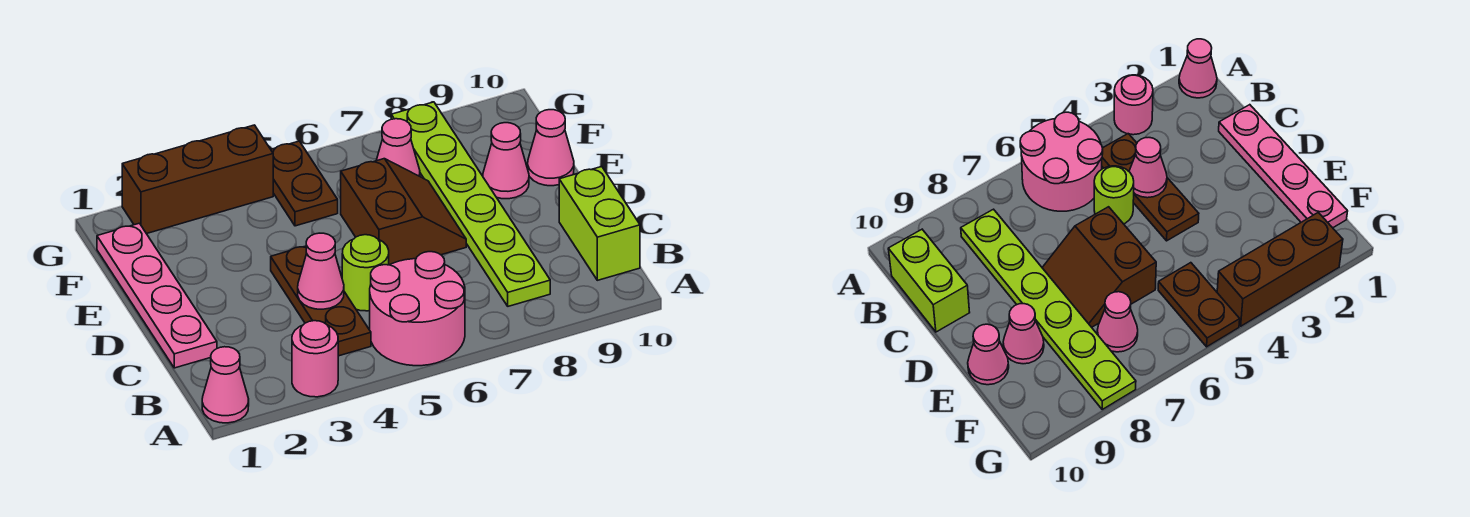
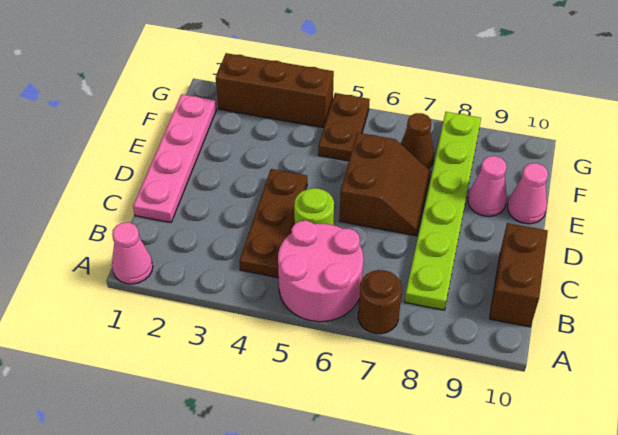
pink 1x1 round brick [292,321,338,397] -> none
none -> brown 1x1 round brick [358,270,402,334]
lime 1x2 brick [559,167,640,280] -> brown 1x2 brick [490,223,548,327]
pink 1x1 cone [298,233,344,309] -> none
pink 1x1 cone [376,119,420,176] -> brown 1x1 cone [401,113,434,169]

